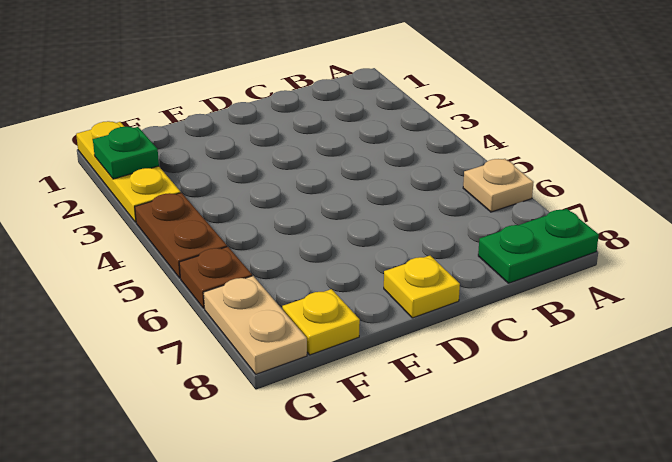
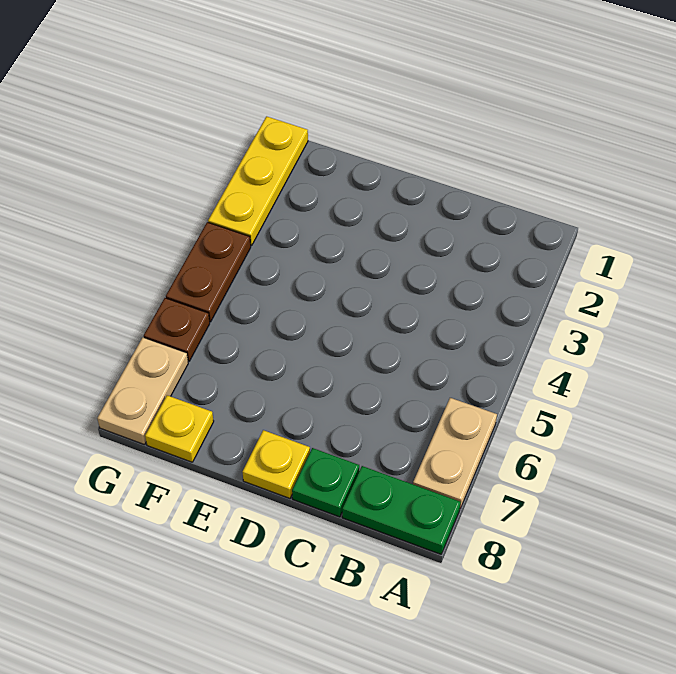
tan 1x1 plate [463,159,534,212] -> tan 1x2 plate [413,398,497,508]
green 1x1 plate [93,127,159,179] -> green 1x1 plate moved to [292,448,359,517]

